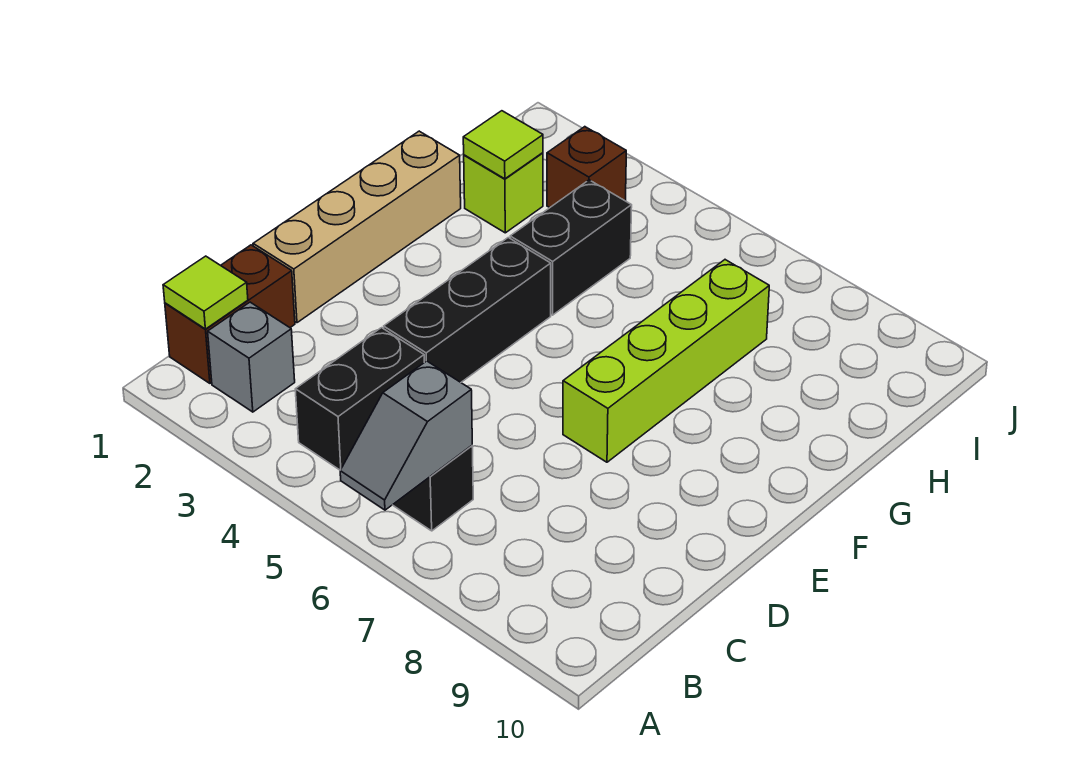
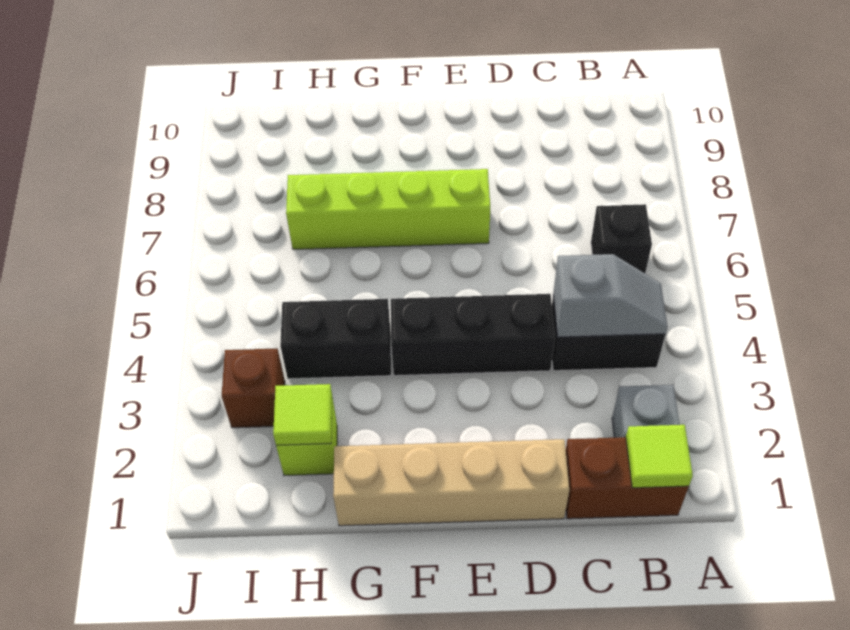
grey 1x2 slope [340,361,472,510] -> grey 1x2 slope moved to [553,254,668,337]

